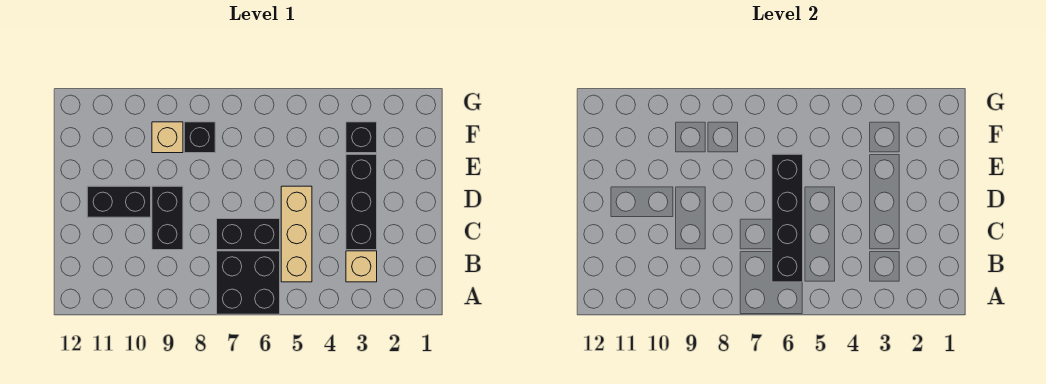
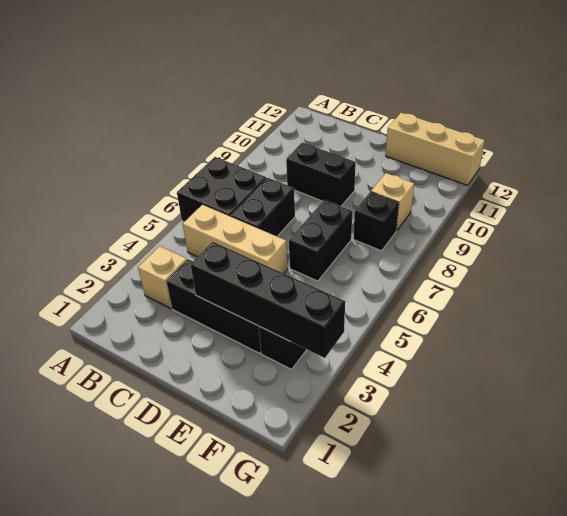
black 1x4 brick [772,154,803,282] -> black 1x4 brick moved to [190,242,345,358]
black 1x2 brick [87,186,151,217] -> black 1x2 brick moved to [289,200,352,281]
none -> tan 1x3 brick [386,113,485,185]

